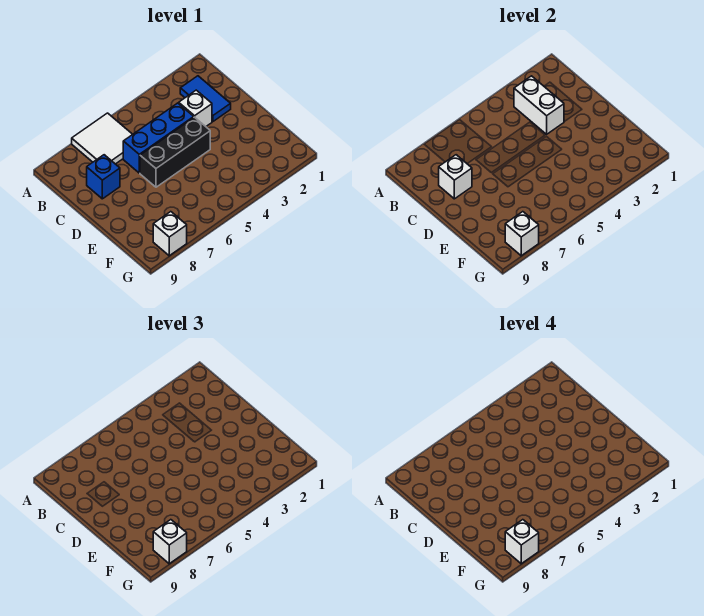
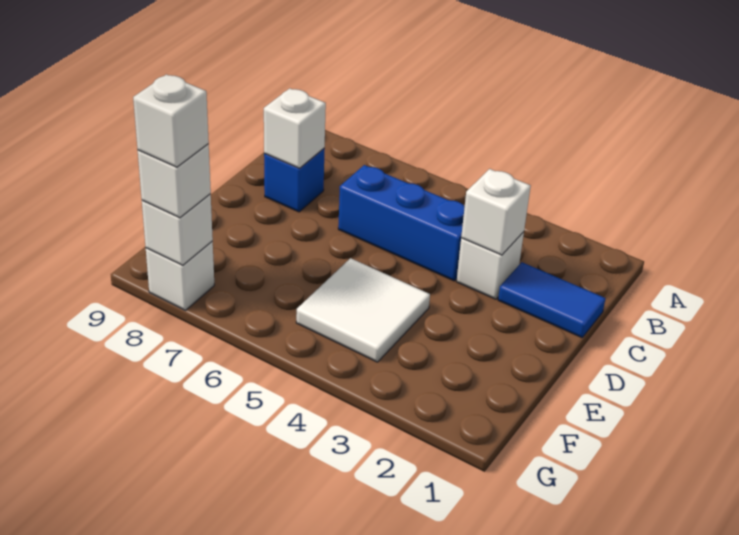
white 2x2 tile [72,113,133,164] -> white 2x2 tile moved to [296,258,430,362]
blue 1x2 tile [180,76,231,121] -> blue 1x2 tile turned to [498,262,606,338]
white 1x2 brick [514,76,564,134] -> white 1x1 brick [461,169,531,255]
black 1x3 brick [140,117,210,187] -> none

